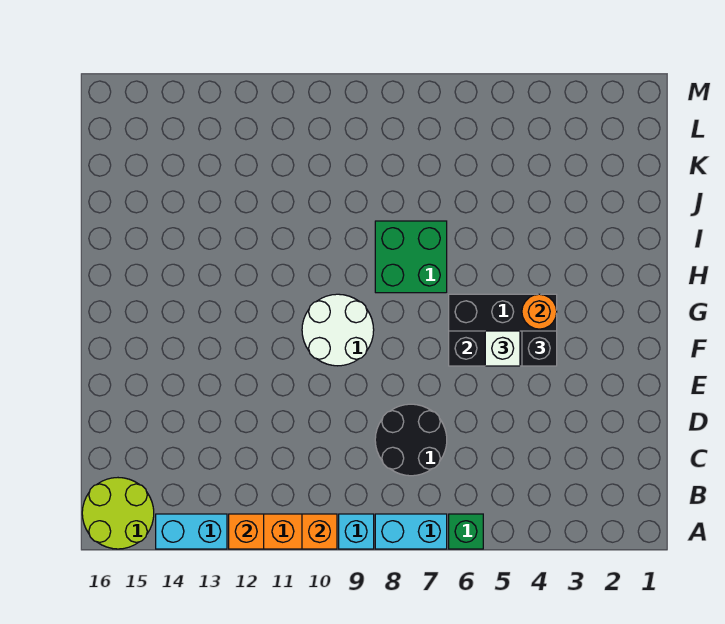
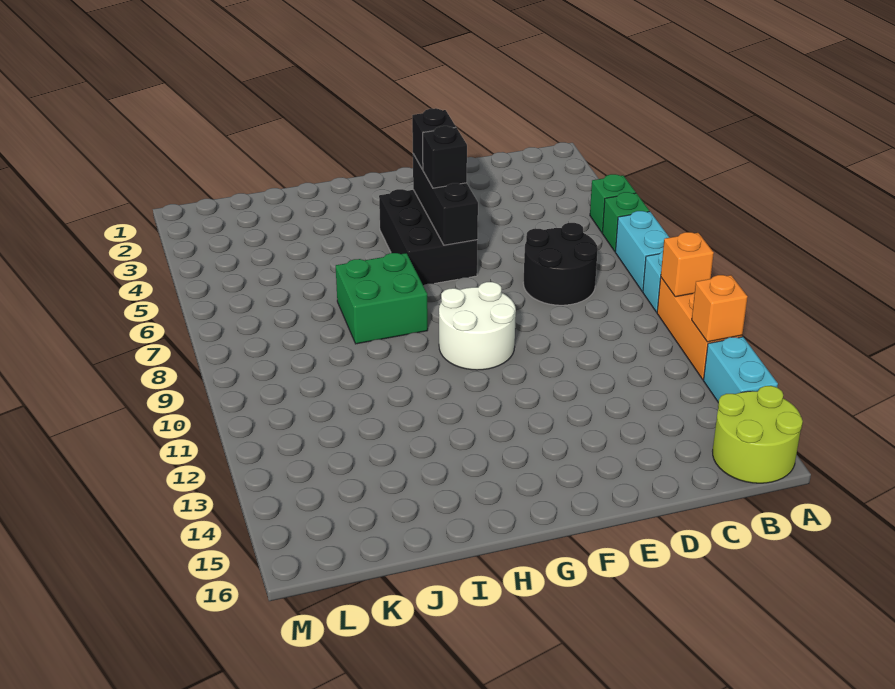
none -> green 1x1 brick [590,174,636,232]
white 1x1 brick [485,331,520,366] -> black 1x1 brick [423,126,467,188]
orange 1x1 round brick [522,294,557,329] -> none

